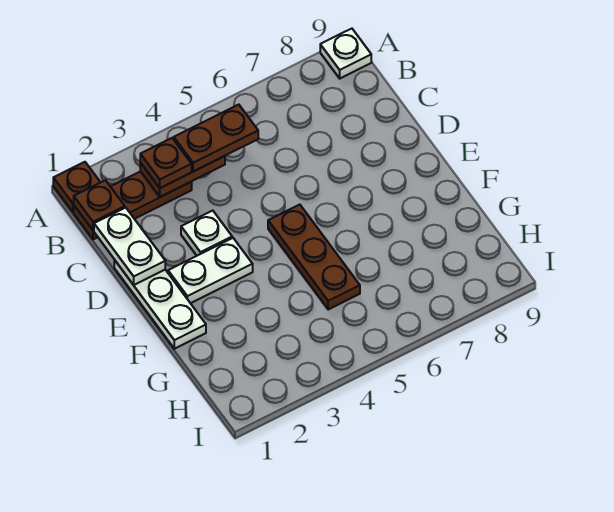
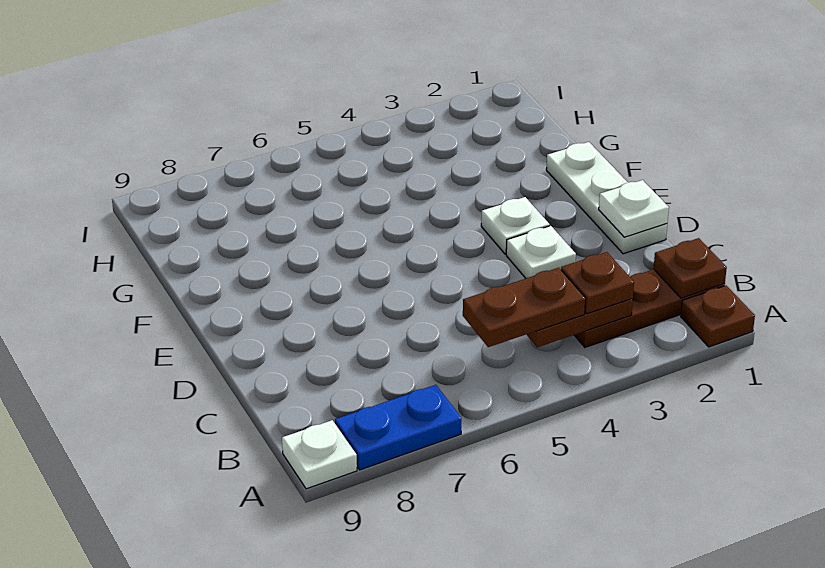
none -> blue 1x2 plate [335,385,461,470]
white 1x2 plate [94,208,165,285] -> white 1x1 plate [599,180,669,237]
white 1x2 plate [168,238,253,303] -> white 1x1 plate [481,197,550,254]
brown 1x3 plate [268,205,360,310] -> none

